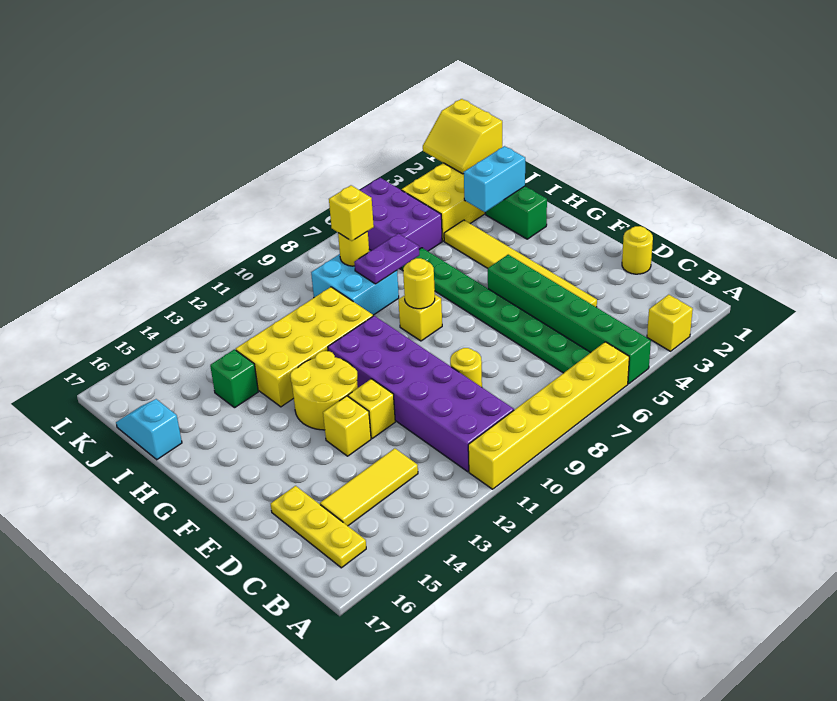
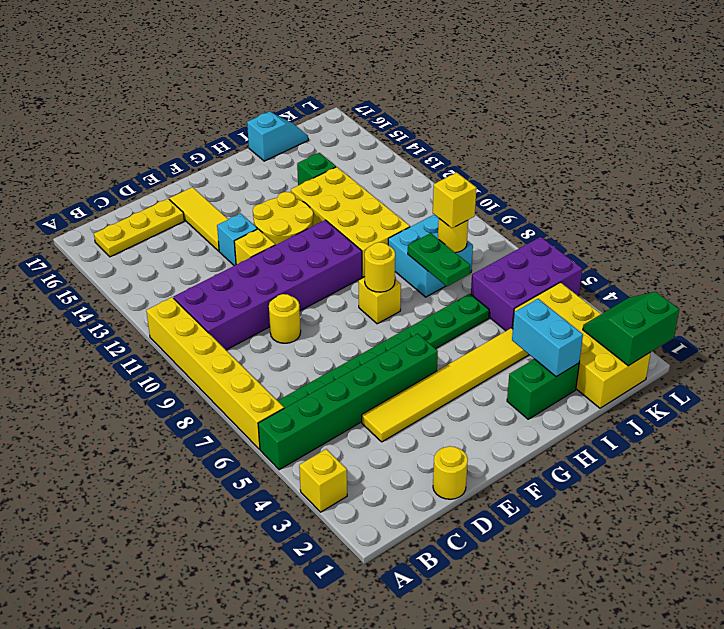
yellow 1x3 tile [320,448,418,526] -> yellow 1x3 tile moved to [169,187,228,251]
yellow 1x1 brick [323,396,371,456] -> cyan 1x1 brick [217,214,257,266]
purple 1x2 plate [354,233,419,284] -> green 1x2 plate [408,233,470,286]
yellow 2x2 slope [423,99,502,174] -> green 2x2 slope [583,292,679,366]

